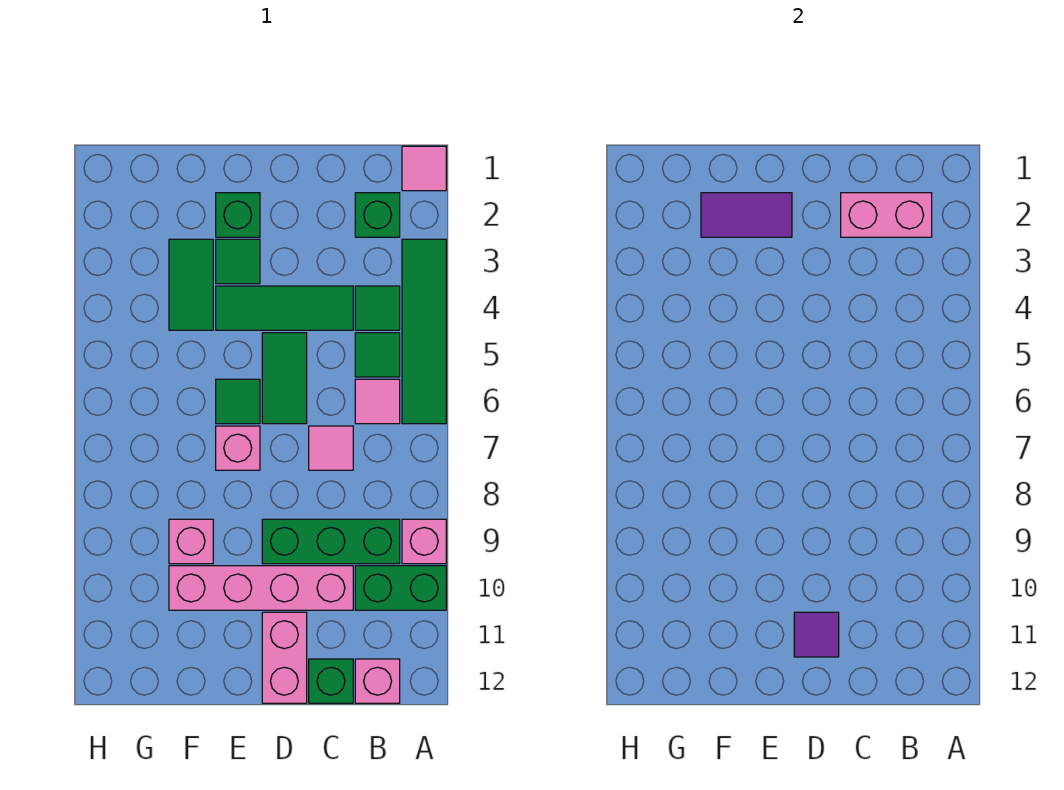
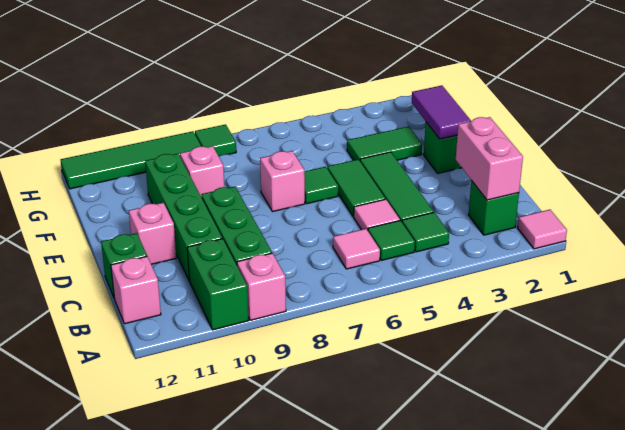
green 1x4 tile [402,239,446,424] -> green 1x4 tile moved to [61,131,202,189]
pink 1x1 tile [309,426,353,470] -> pink 1x1 tile moved to [354,199,400,230]
pink 1x4 brick [169,566,353,610] -> green 1x4 brick [145,154,222,281]
green 1x2 tile [262,333,307,424] -> green 1x2 tile turned to [327,159,385,217]
pink 1x2 brick [262,612,307,703] -> pink 1x1 brick [129,203,176,264]
purple 1x1 tile [794,612,839,657] -> none
green 1x1 tile [216,239,260,284] -> green 1x1 tile moved to [195,124,236,156]

